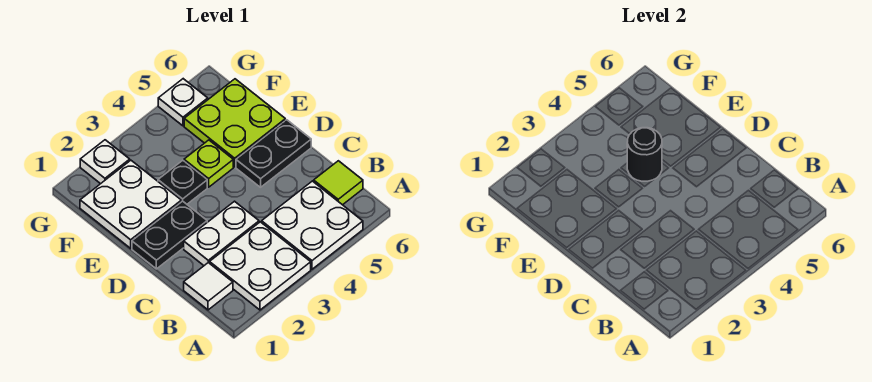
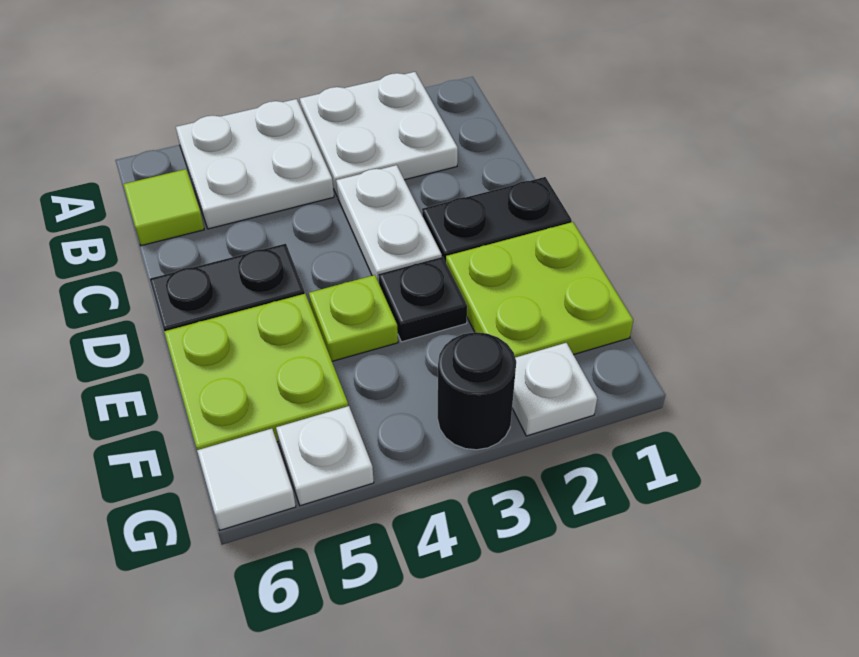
white 1x1 tile [184,263,233,310] -> white 1x1 tile moved to [197,429,296,530]
white 1x2 plate [184,201,259,265] -> white 1x2 plate turned to [336,165,442,283]
white 2x2 plate [80,160,181,248] -> lime 2x2 plate [446,222,633,357]
black 1x1 round brick [627,128,662,181] -> black 1x1 round brick moved to [438,332,516,450]

